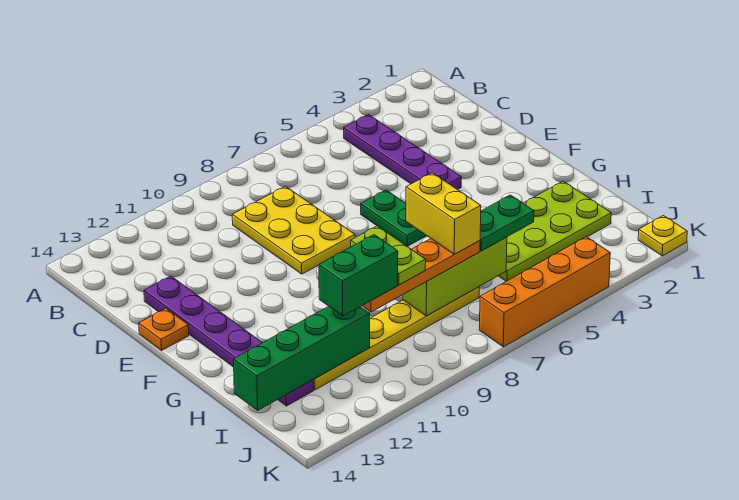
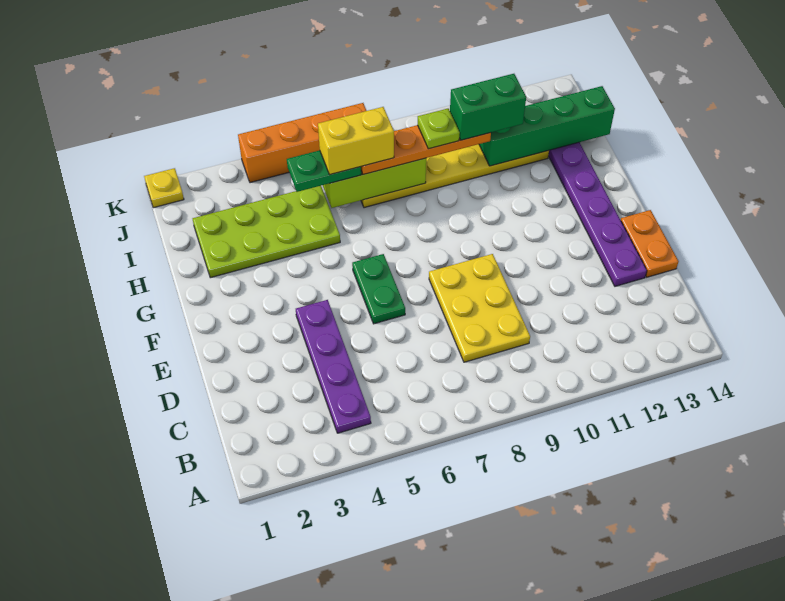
orange 1x1 plate [139,308,189,350] -> orange 1x2 plate [621,210,679,277]
yellow 1x2 brick [406,173,481,254] -> yellow 1x2 brick turned to [318,107,394,175]
lime 1x2 plate [351,226,426,285] -> lime 1x1 plate [418,108,460,149]

